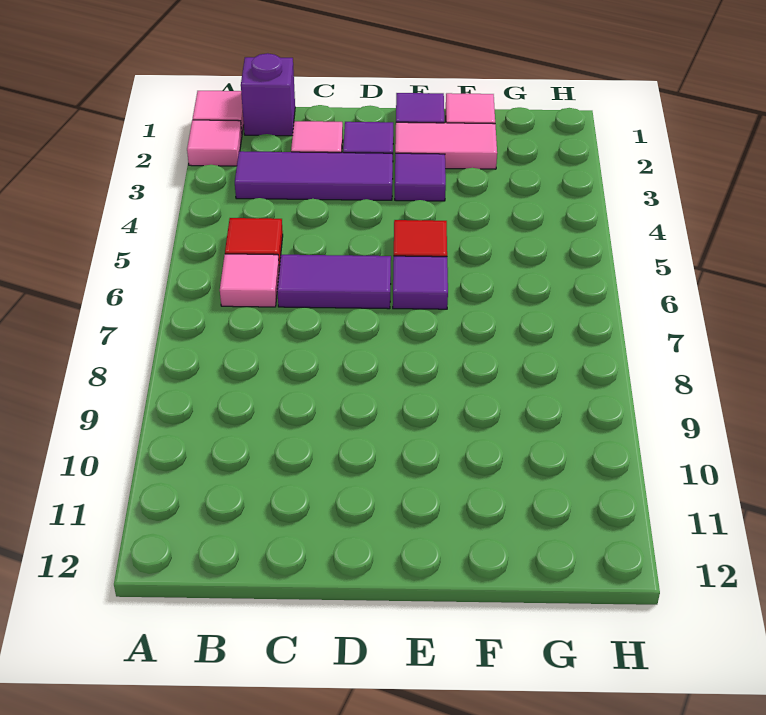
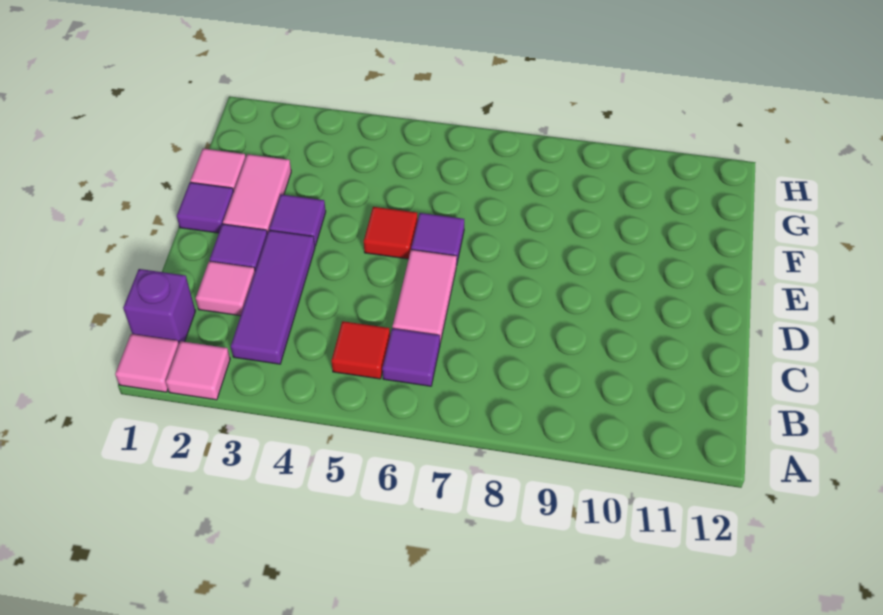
pink 1x1 tile [220,254,279,307] -> purple 1x1 tile [382,328,440,386]
purple 1x2 tile [277,255,391,309] -> pink 1x2 tile [392,250,457,343]

